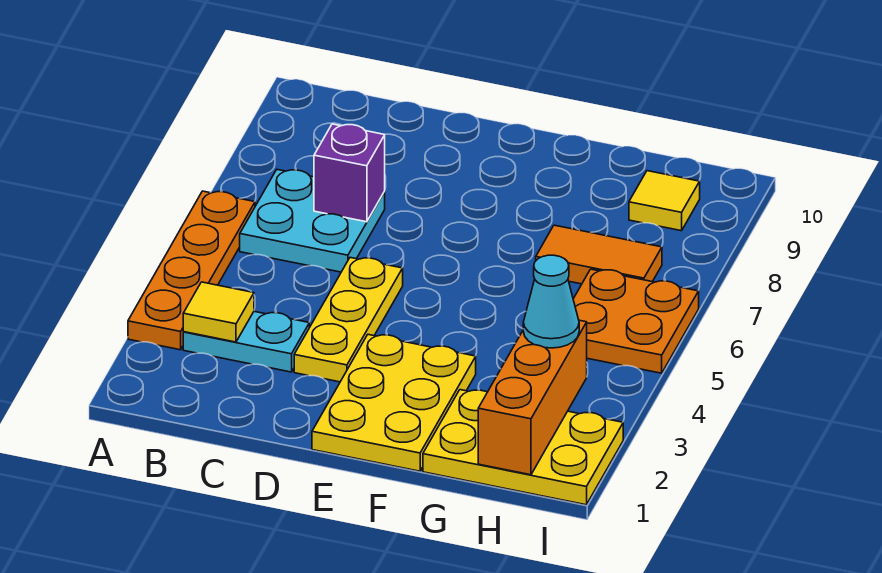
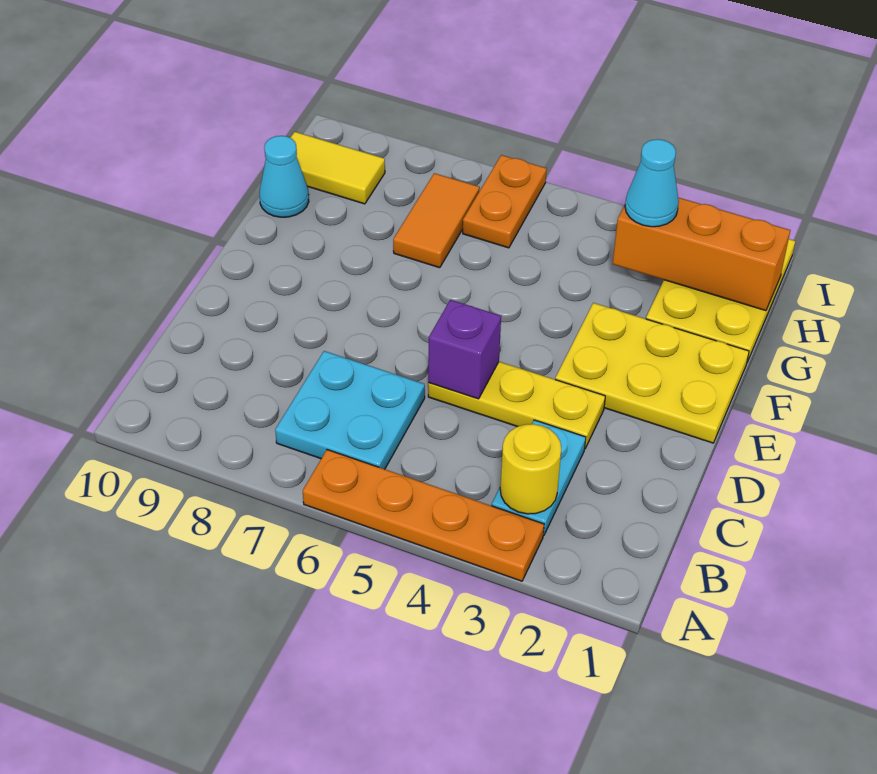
yellow 1x1 tile [183,282,254,342] -> yellow 1x1 round brick [500,424,561,514]
purple 1x1 brick [314,124,385,222] -> purple 1x1 brick moved to [428,300,501,399]
none -> cyan 1x1 cone [259,136,309,217]
orange 2x2 plate [573,269,699,373] -> orange 1x2 plate [463,155,547,248]
yellow 1x1 tile [629,171,700,231] -> yellow 1x2 tile [290,132,385,204]

